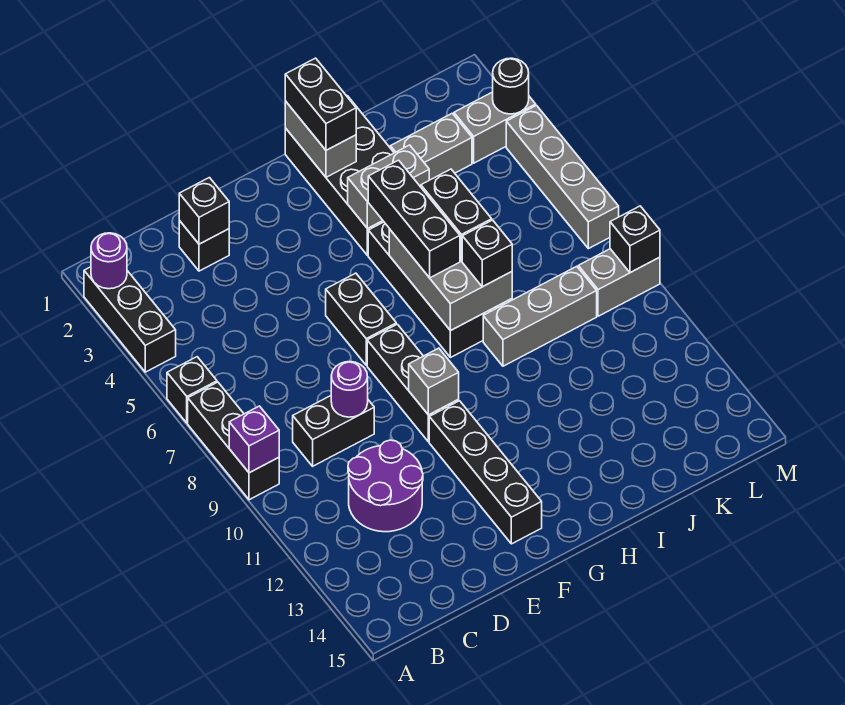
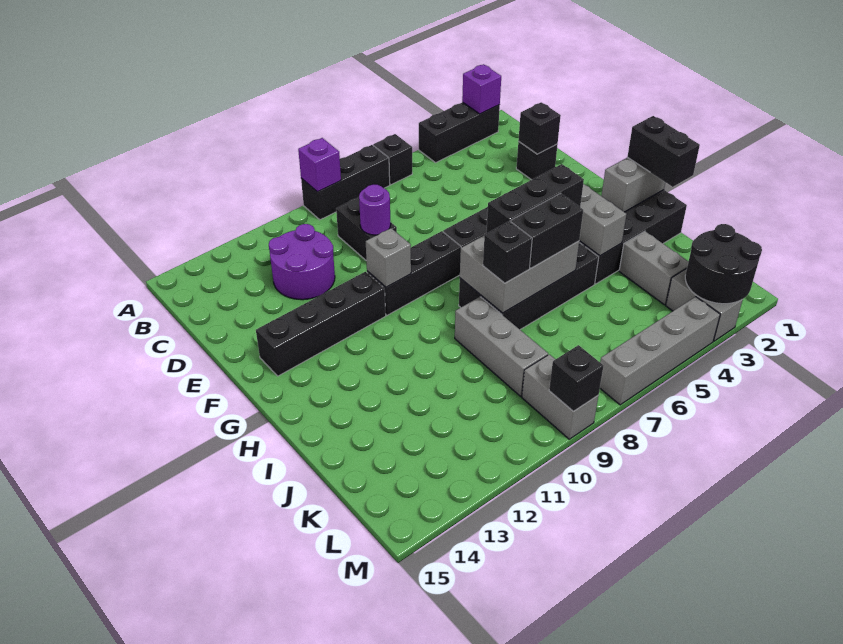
purple 1x1 round brick [91,233,127,289] -> purple 1x1 brick [462,64,501,114]
black 1x2 brick [285,58,356,150] -> black 1x2 brick turned to [627,116,700,187]
black 1x1 round brick [493,58,529,114] -> black 2x2 round brick [685,224,762,304]

